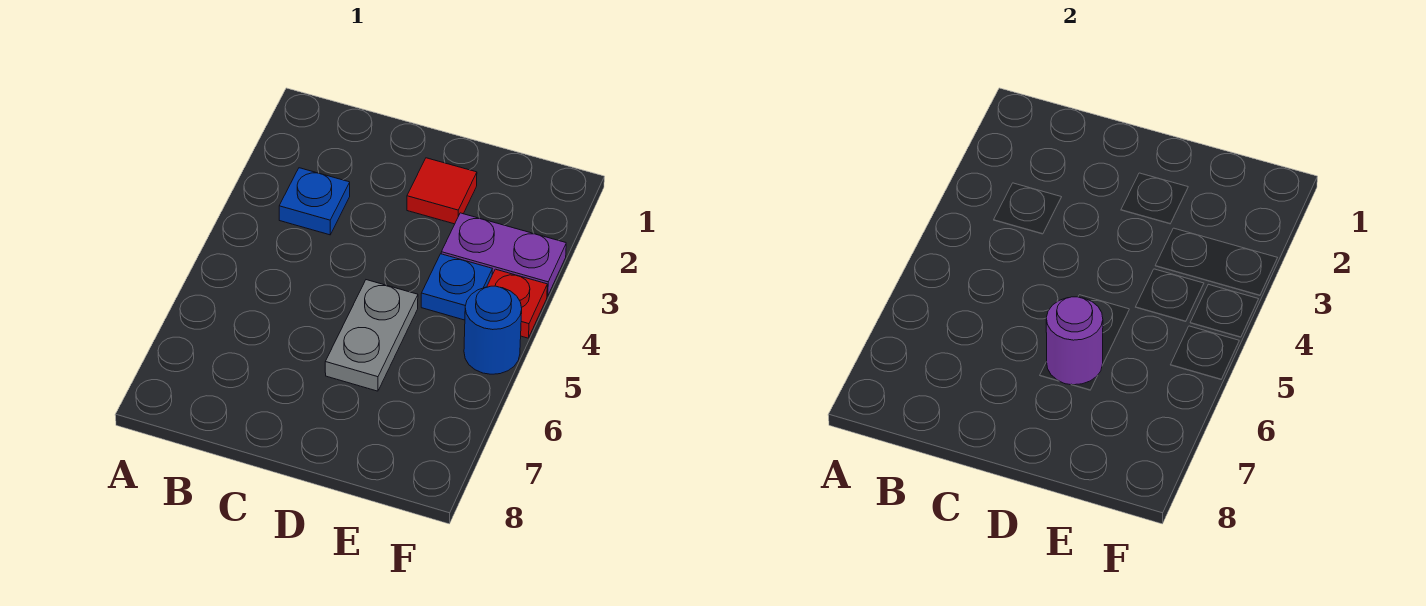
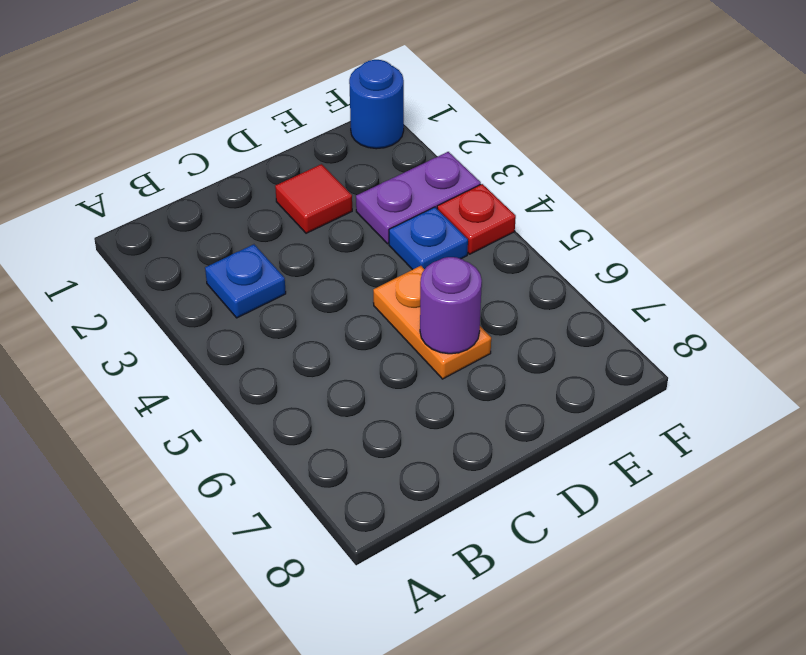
grey 1x2 plate [325,280,418,391] -> orange 1x2 plate [373,266,491,379]
blue 1x1 round brick [464,286,522,374] -> blue 1x1 round brick moved to [349,60,404,149]

